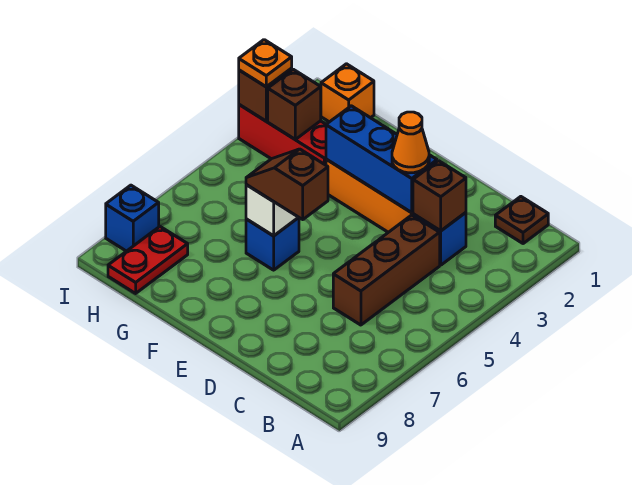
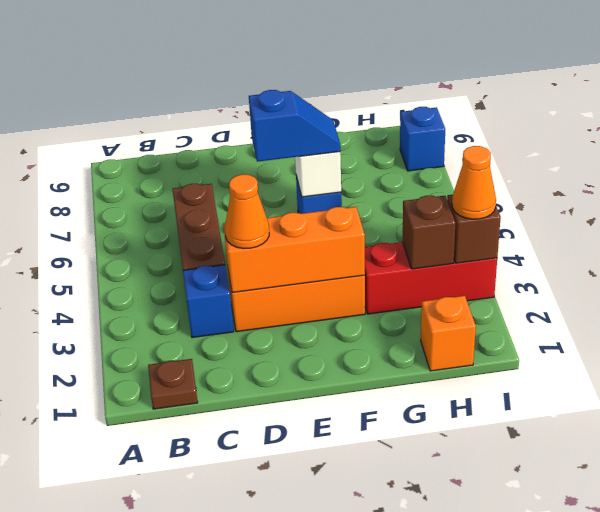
brown 1x1 brick [413,161,466,231] -> none
blue 1x3 brick [326,106,437,213] -> orange 1x3 brick [223,207,365,292]
brown 1x2 slope [246,149,328,219] -> blue 1x2 slope [249,90,340,162]
red 1x2 plate [108,227,188,293] -> none
orange 1x1 plate [239,40,292,87] -> orange 1x1 cone [452,146,496,219]

